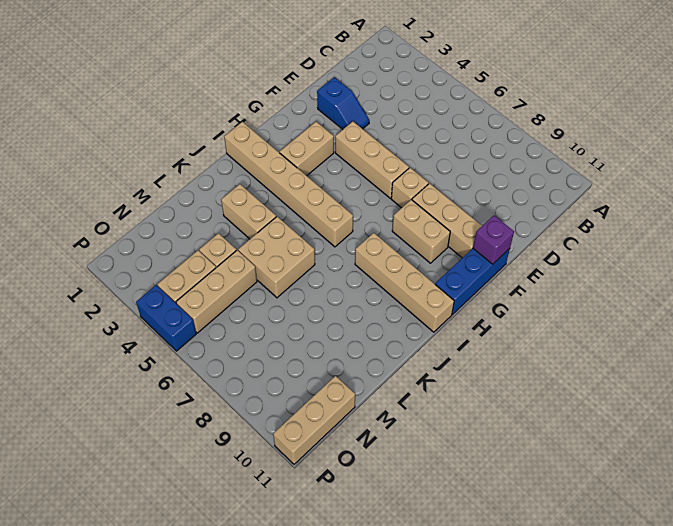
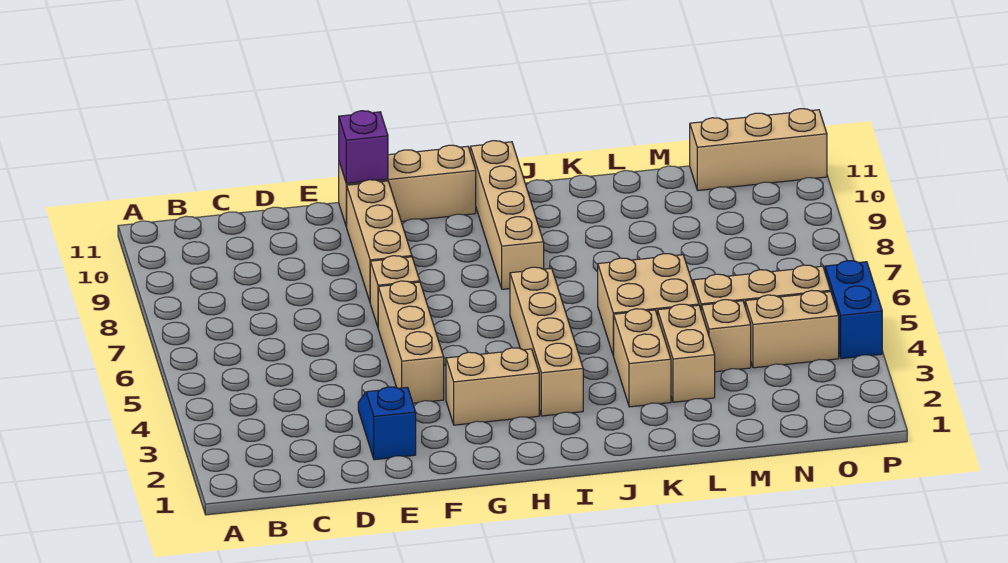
blue 1x3 brick [435,249,510,314] -> tan 1x3 brick [339,145,476,227]
tan 1x2 brick [392,200,450,263] -> tan 1x2 brick moved to [658,304,715,402]
tan 1x6 brick [224,122,353,247] -> tan 1x4 brick [510,267,583,416]

